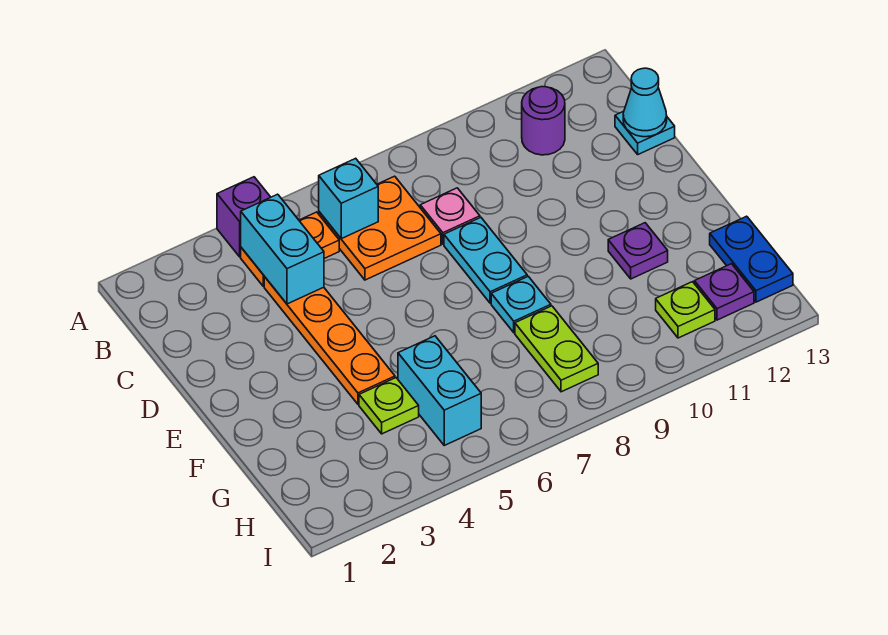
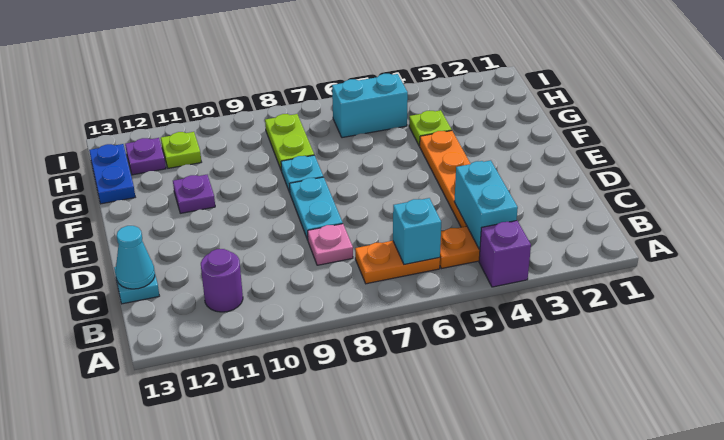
orange 2x2 plate [319,176,441,280] -> orange 1x2 plate [355,241,440,284]
cyan 1x2 brick [398,336,481,445] -> cyan 1x2 brick turned to [332,74,408,138]

